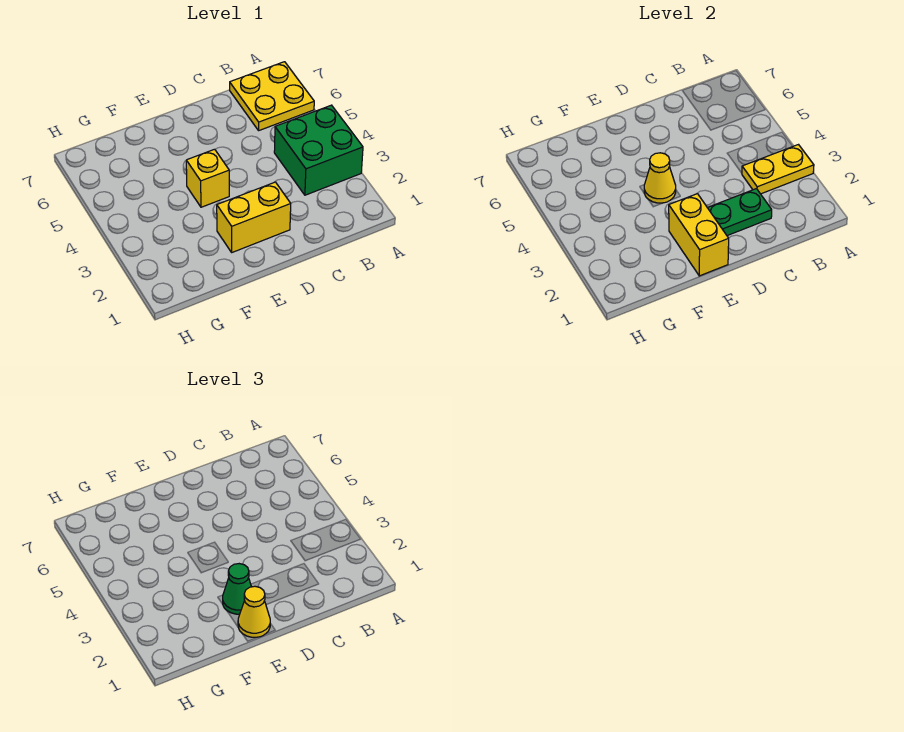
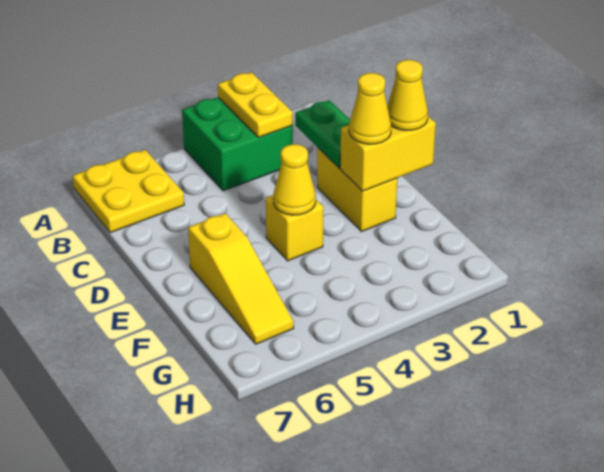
green 1x1 cone [223,564,251,614] -> yellow 1x1 cone [349,73,391,144]
none -> yellow 1x3 slope [188,213,294,344]

